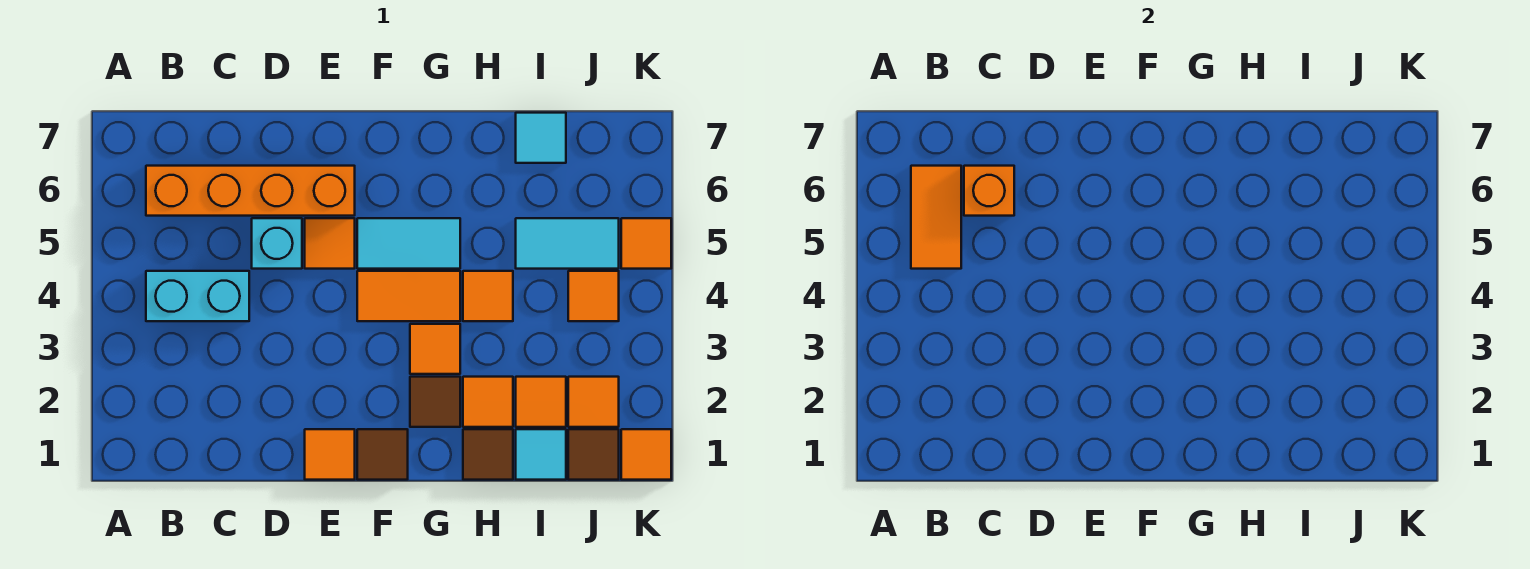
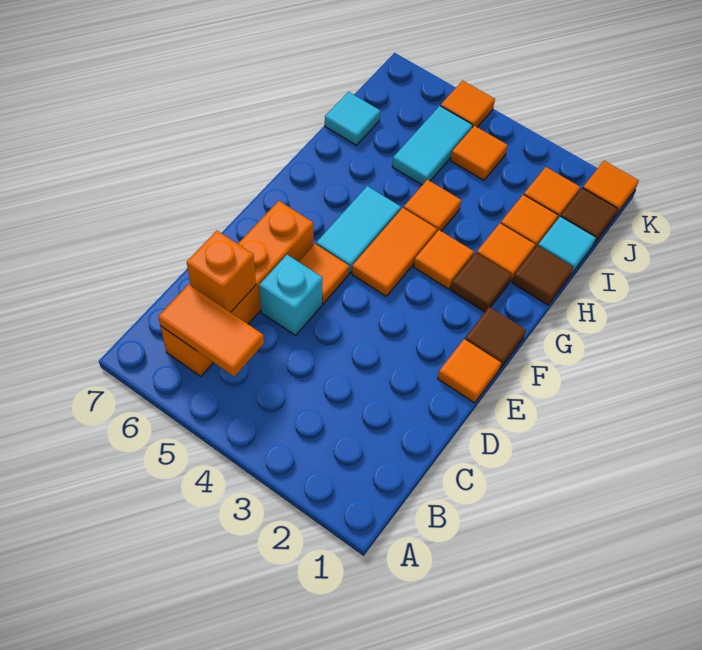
cyan 1x2 brick [146,271,249,321] -> none

